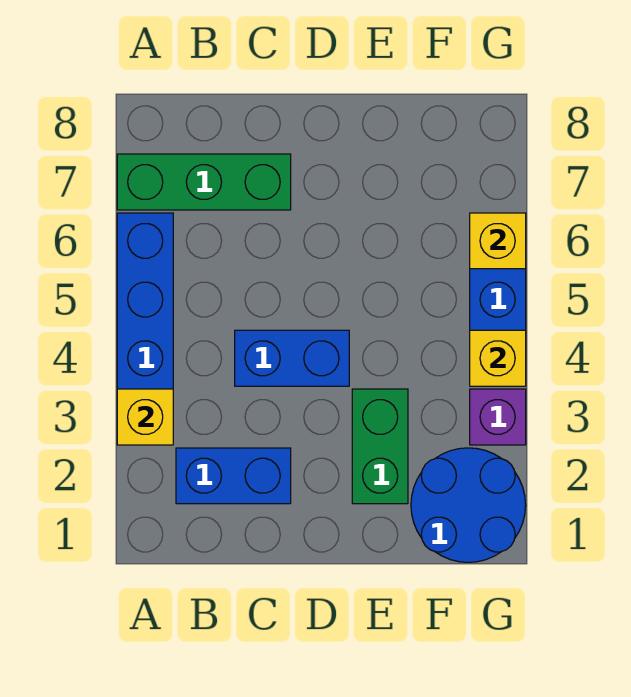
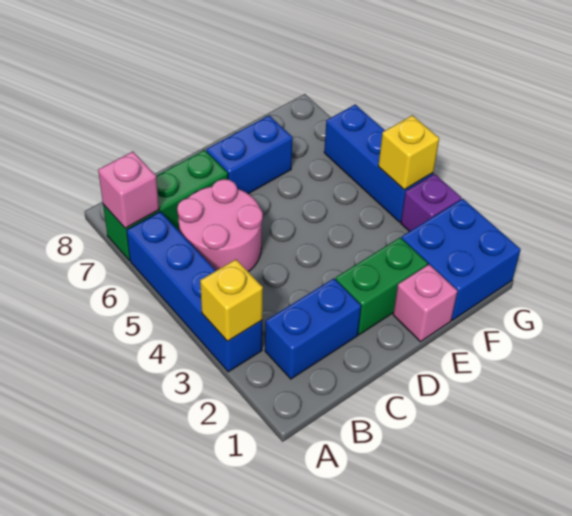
none -> pink 1x1 brick [98,152,159,228]
none -> pink 2x2 round brick [177,179,263,272]
blue 1x2 brick [235,330,349,386] -> blue 1x2 brick moved to [206,116,293,194]
none -> pink 1x1 brick [393,264,457,342]
green 1x2 brick [352,389,408,504] -> green 1x2 brick turned to [335,237,428,335]
blue 2x2 round brick [411,448,526,562] -> blue 2x2 brick [402,199,521,320]
yellow 1x1 brick [470,213,526,269] -> none

